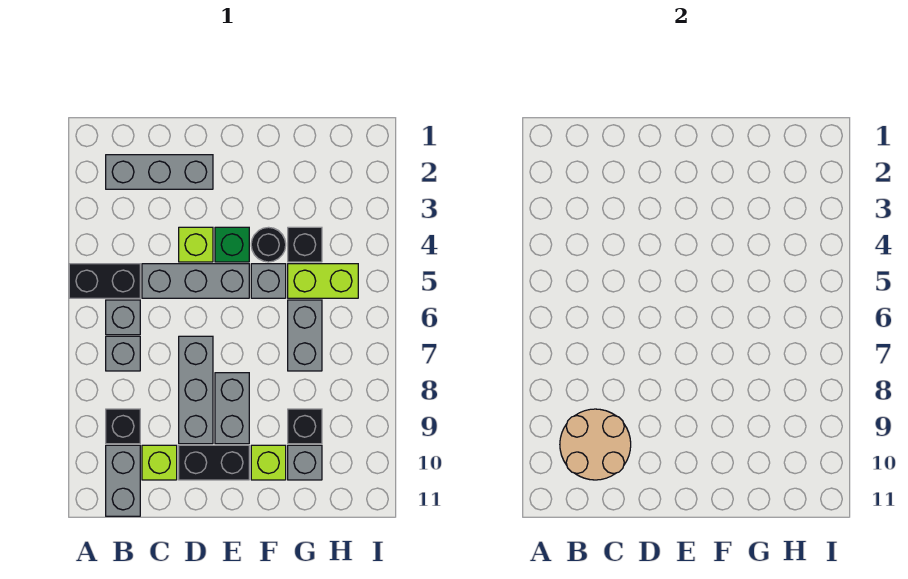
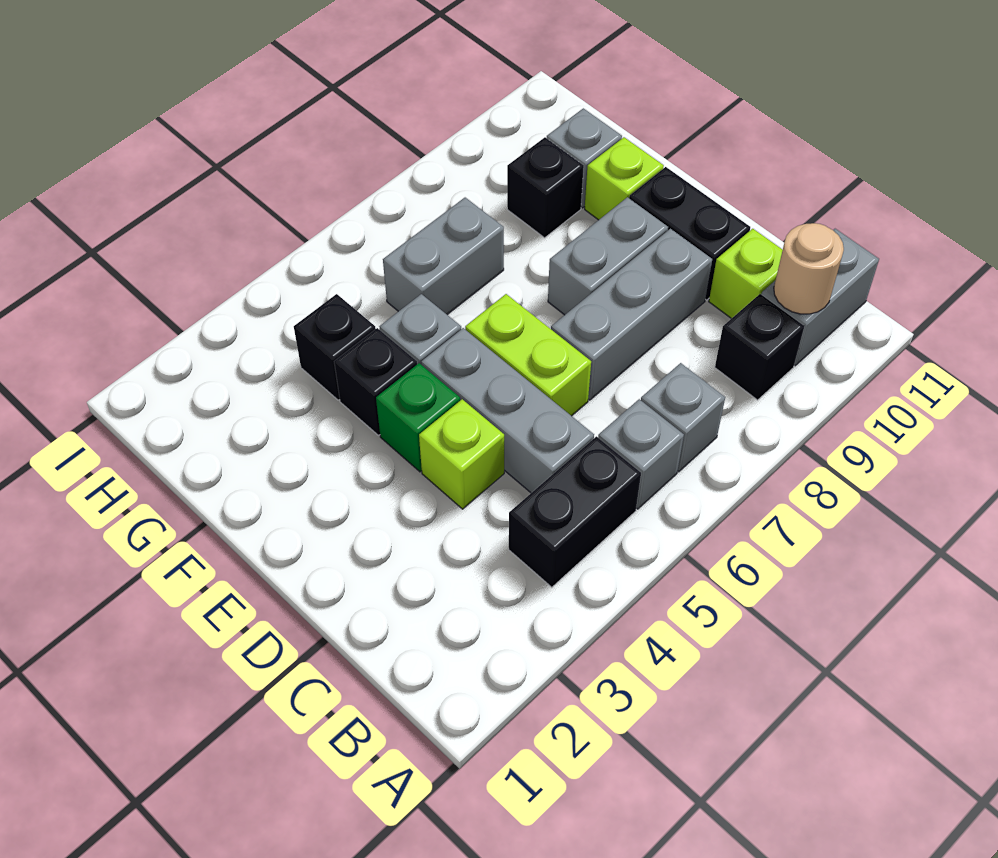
black 1x2 brick [69,264,140,298] -> black 1x2 brick turned to [509,436,641,587]
grey 1x3 brick [106,155,213,189] -> none
tan 2x2 round brick [560,409,631,480] -> tan 1x1 round brick [774,223,844,314]
black 1x1 round brick [251,227,286,262] -> black 1x1 brick [334,328,417,435]
lime 1x2 brick [288,264,358,298] -> lime 1x2 brick moved to [465,294,591,416]

